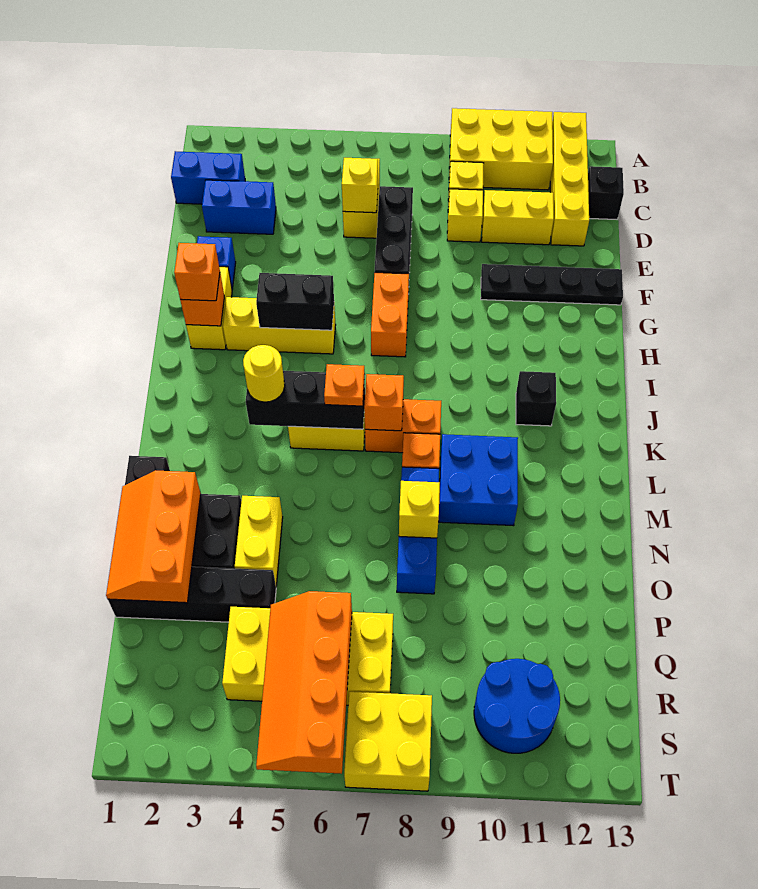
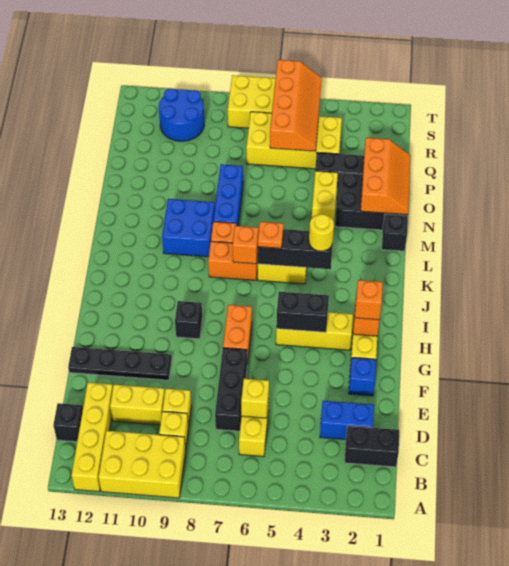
blue 1x2 brick [171,151,245,204] -> black 1x2 brick [345,426,399,467]
black 1x1 brick [516,371,556,426] -> black 1x1 brick moved to [175,301,202,339]
yellow 1x1 brick [399,481,440,538] -> none

